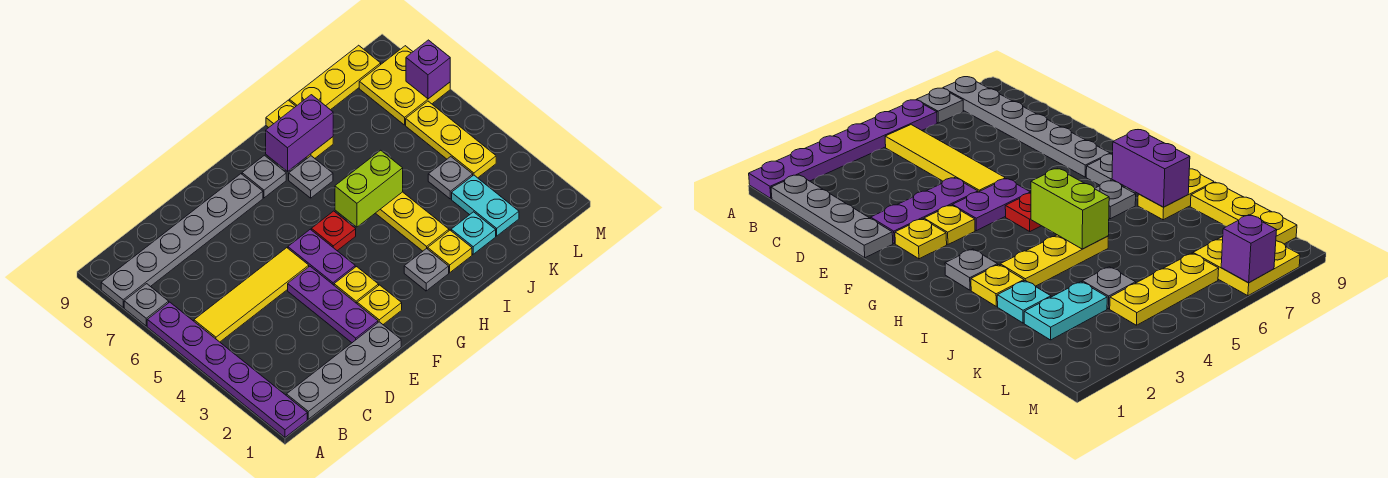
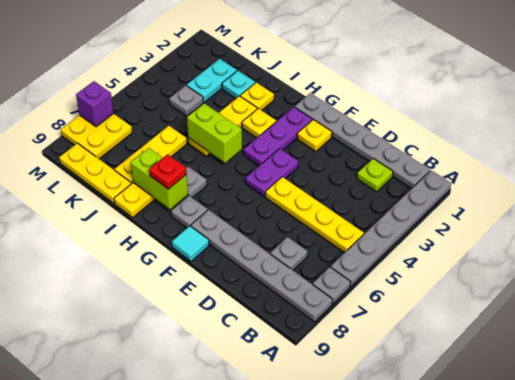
purple 1x6 plate [147,302,307,437] -> grey 1x6 plate [331,170,451,287]
grey 1x4 plate [286,322,401,419] -> grey 1x6 plate [295,93,430,189]
yellow 1x4 tile [194,248,309,342] -> yellow 1x4 plate [265,177,364,253]
none -> lime 1x1 plate [357,158,393,192]
purple 1x3 plate [288,266,378,343] -> purple 1x3 plate moved to [244,107,312,166]
yellow 1x1 plate [334,267,379,303] -> yellow 1x1 plate moved to [242,108,276,138]
none -> cyan 1x1 tile [172,226,209,262]
red 1x1 plate [311,211,356,251] -> red 1x1 plate moved to [149,154,187,189]
grey 1x1 plate [404,248,449,291] -> grey 1x1 plate moved to [270,237,308,270]
purple 1x2 brick [266,95,333,171] -> lime 1x2 brick [131,148,188,209]
yellow 1x3 plate [406,101,496,178] -> yellow 1x3 plate moved to [115,126,187,184]

